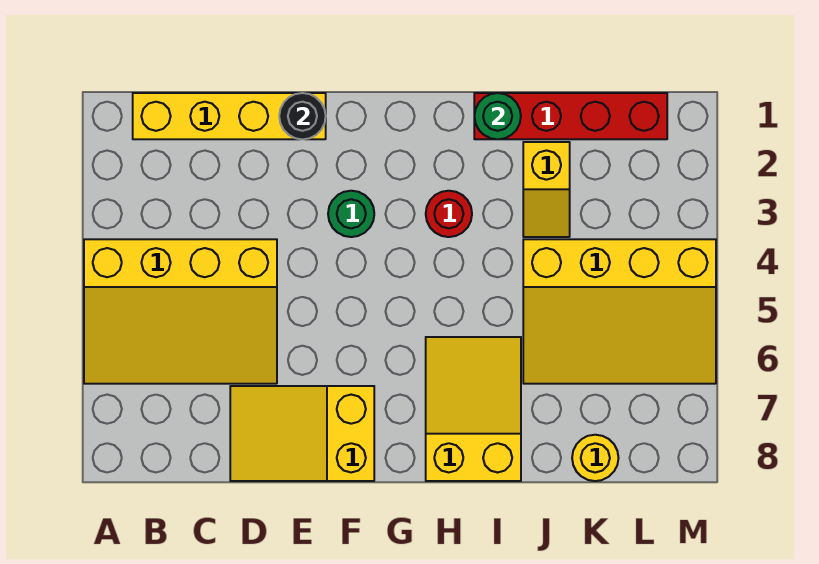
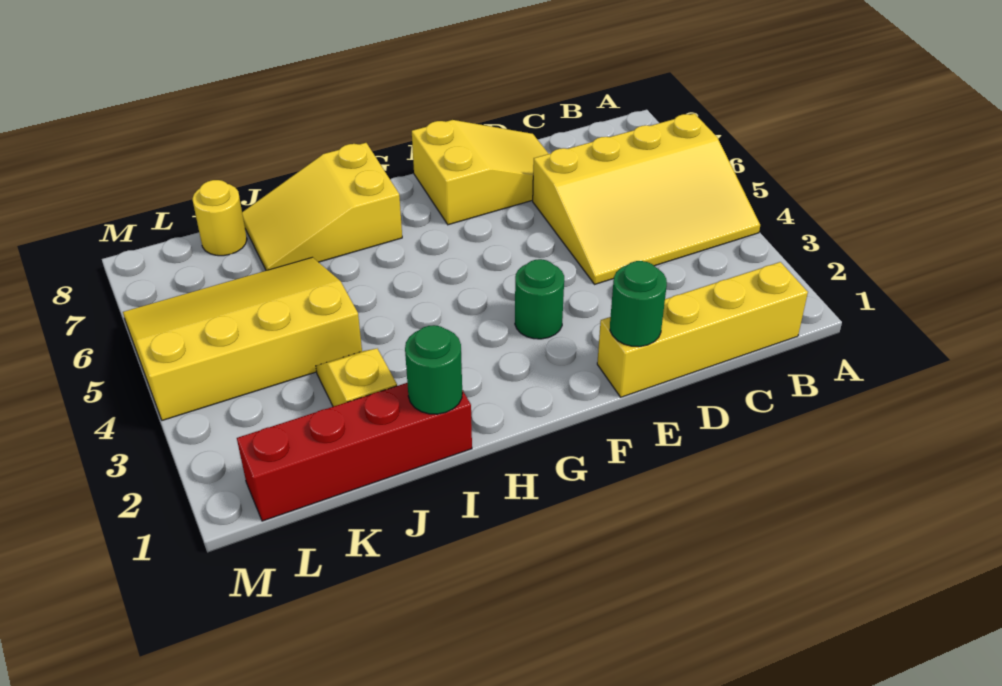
yellow 3x4 slope [84,239,277,384] -> yellow 3x4 slope turned to [533,113,760,284]
black 1x1 round brick [279,93,326,139] -> green 1x1 round brick [610,261,667,347]
red 1x1 round brick [426,191,472,237] -> none
yellow 2x3 slope [426,337,521,481] -> yellow 2x3 slope turned to [242,143,402,271]

